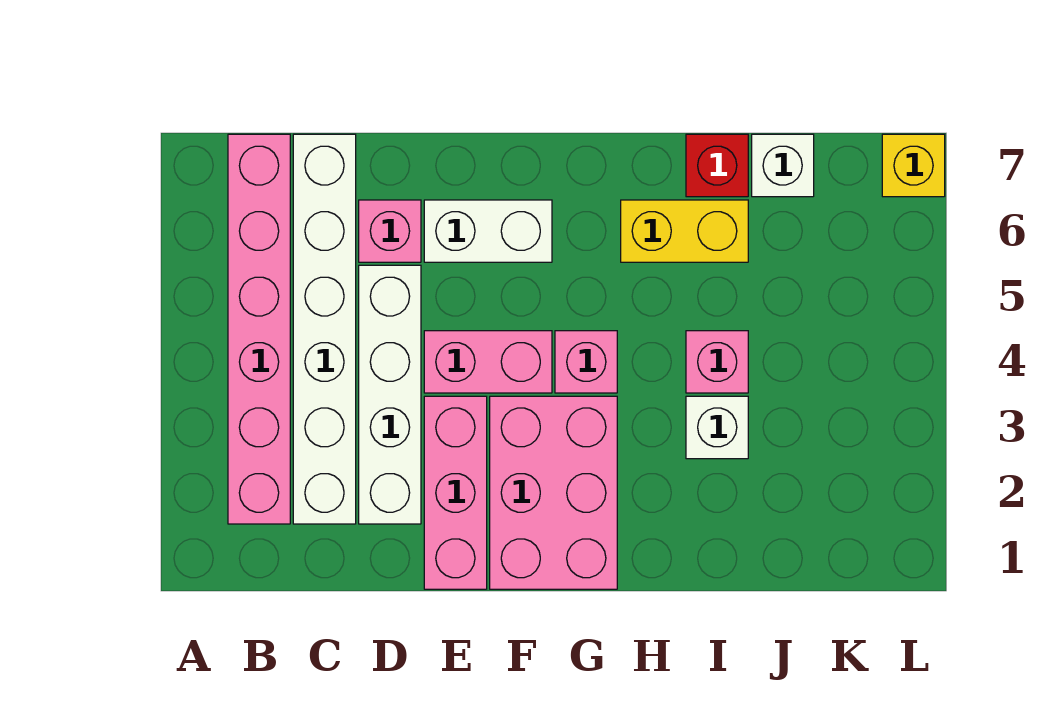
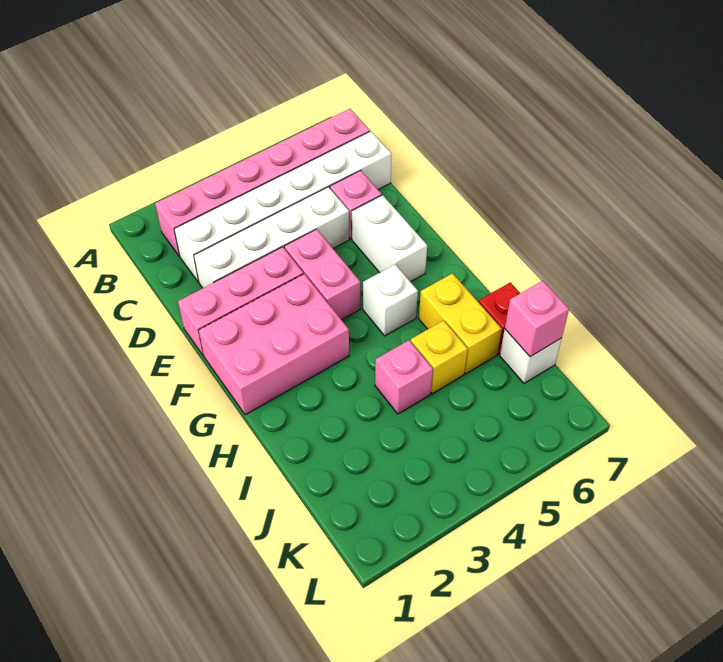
pink 1x1 brick [555,331,617,393] -> pink 1x1 brick moved to [505,281,569,357]
white 1x1 brick [686,396,748,459] -> white 1x1 brick moved to [363,265,418,336]
yellow 1x1 brick [882,134,945,197] -> yellow 1x1 brick moved to [411,321,468,394]

